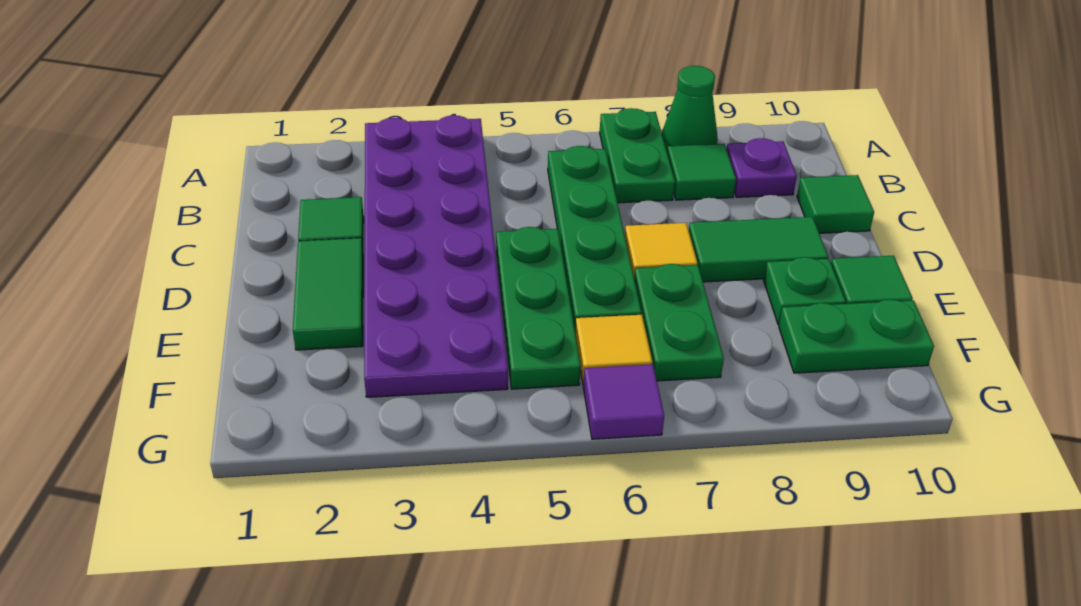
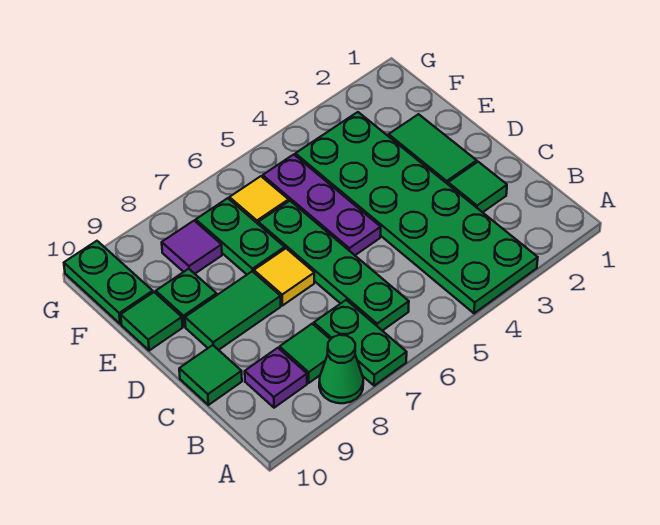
purple 2x6 plate [364,115,508,397] -> green 2x6 plate [295,112,538,313]
green 1x3 plate [496,227,581,389] -> purple 1x3 plate [263,155,381,255]
green 1x2 plate [779,299,934,373] -> green 1x2 plate turned to [64,241,153,324]
purple 1x1 tile [583,364,664,439] -> purple 1x1 tile moved to [162,221,222,274]

